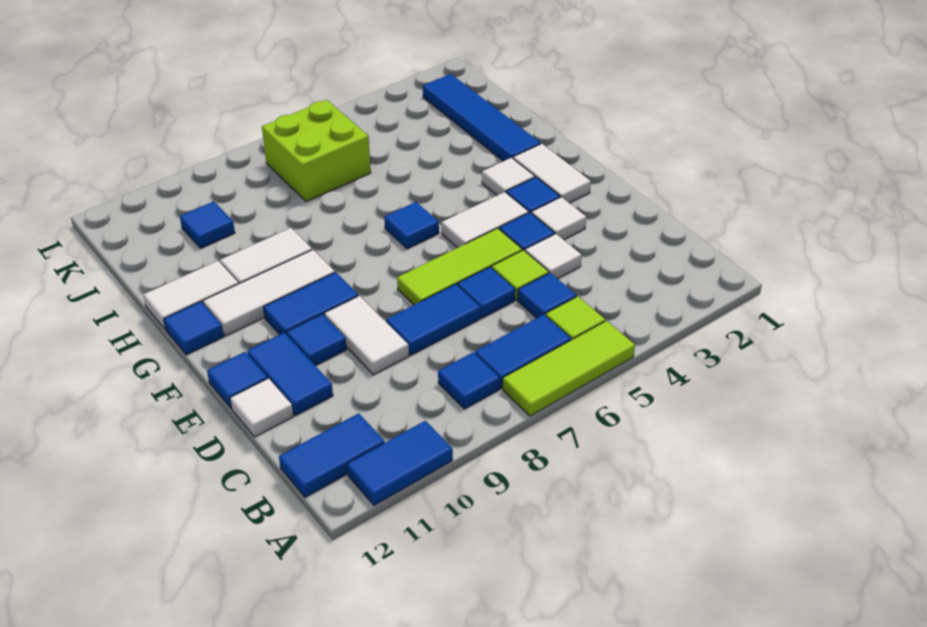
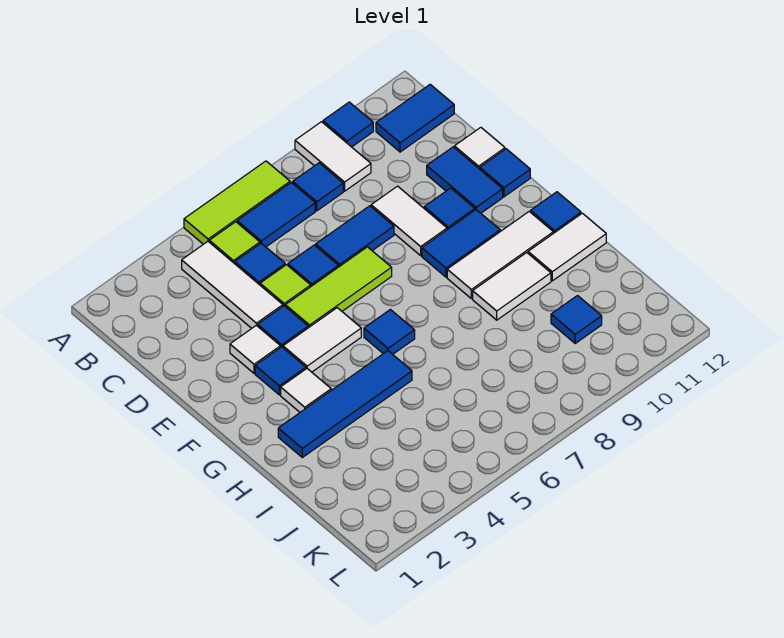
blue 1x2 tile [347,421,453,505] -> blue 1x1 tile [323,102,373,147]
white 1x1 tile [525,234,582,279] -> white 1x3 tile [182,242,283,328]
white 1x2 tile [513,144,591,203] -> white 1x2 tile moved to [295,122,371,191]
blue 1x4 tile [423,74,541,161] -> blue 1x4 tile turned to [278,351,412,457]
lime 2x2 brick [262,100,371,201] -> none

